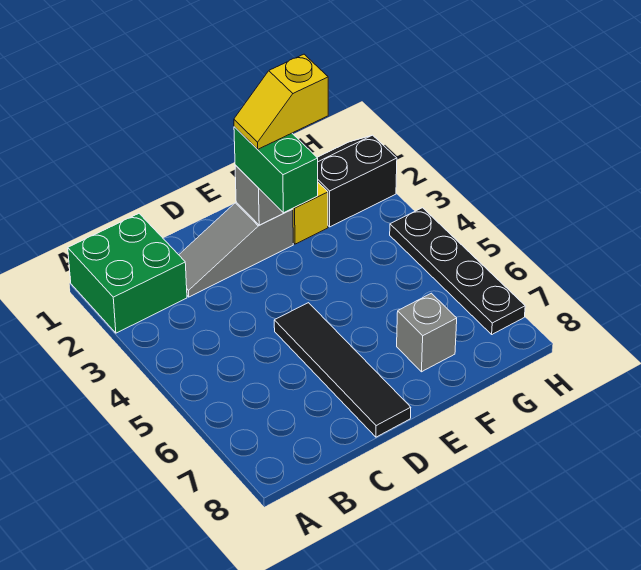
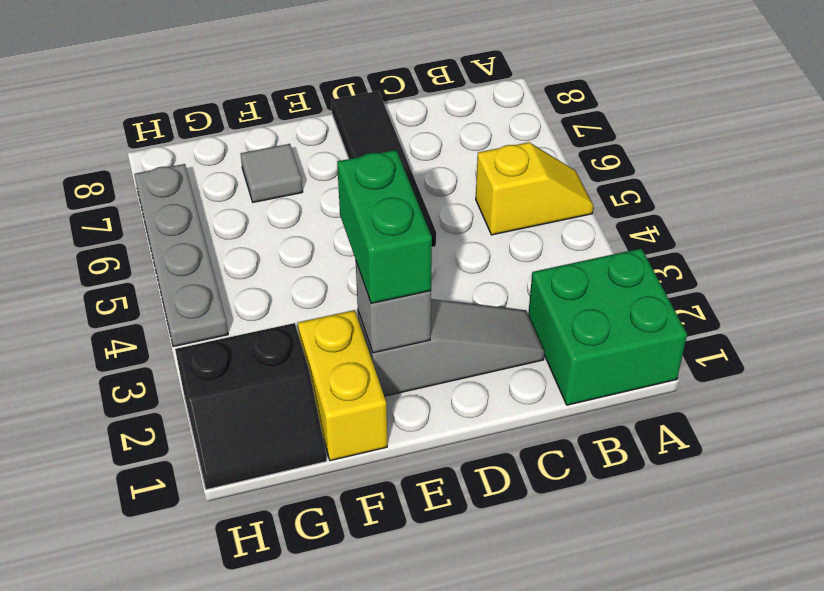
yellow 1x2 slope [234,54,328,149] -> yellow 1x2 slope moved to [476,142,593,235]
grey 1x1 brick [397,293,457,372] -> grey 1x1 tile [241,144,303,202]
black 1x4 plate [390,208,525,334] -> grey 1x4 plate [134,164,228,347]

